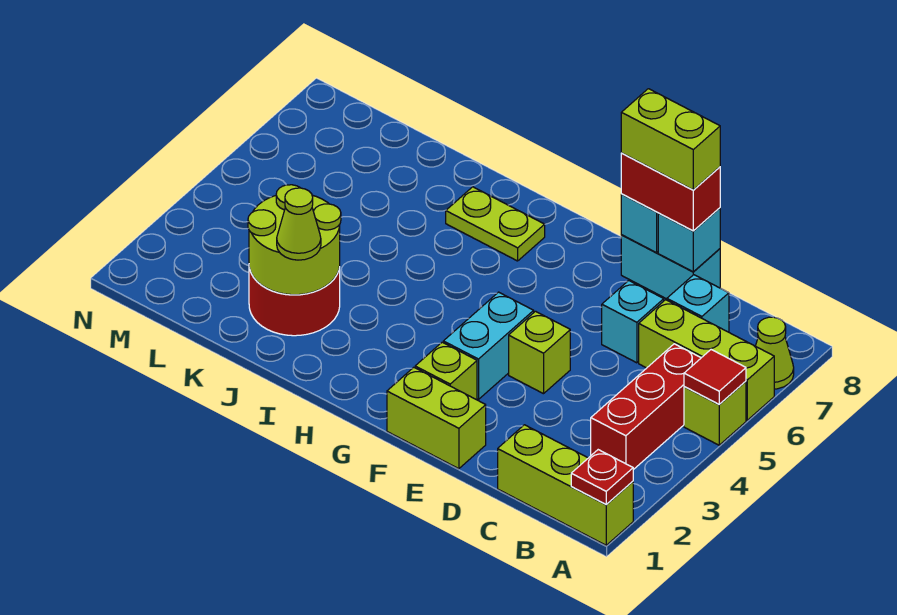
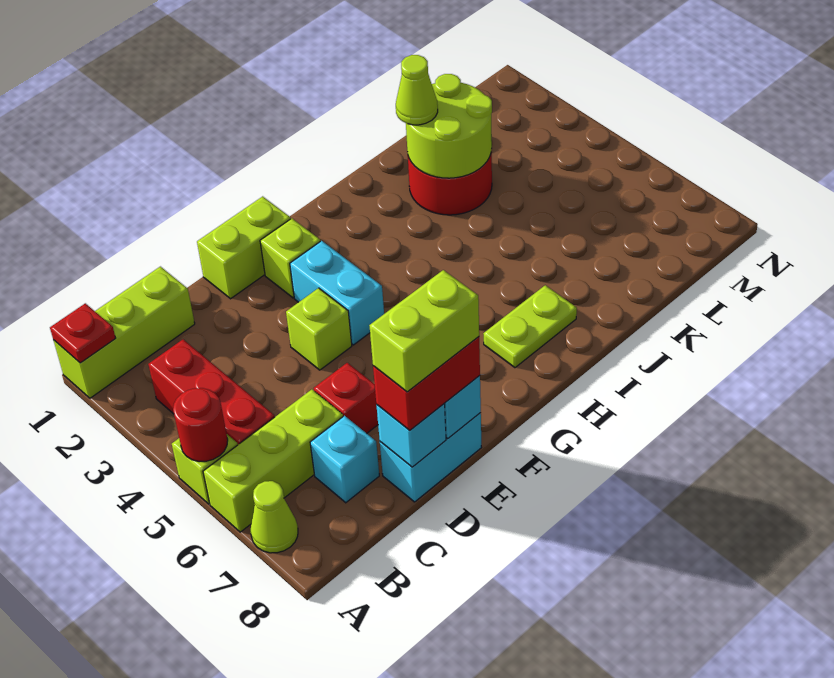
red 1x1 tile [684,350,746,404] -> red 1x1 round brick [173,388,228,462]
cyan 1x1 brick [602,281,664,363] -> red 1x1 brick [314,363,378,433]

